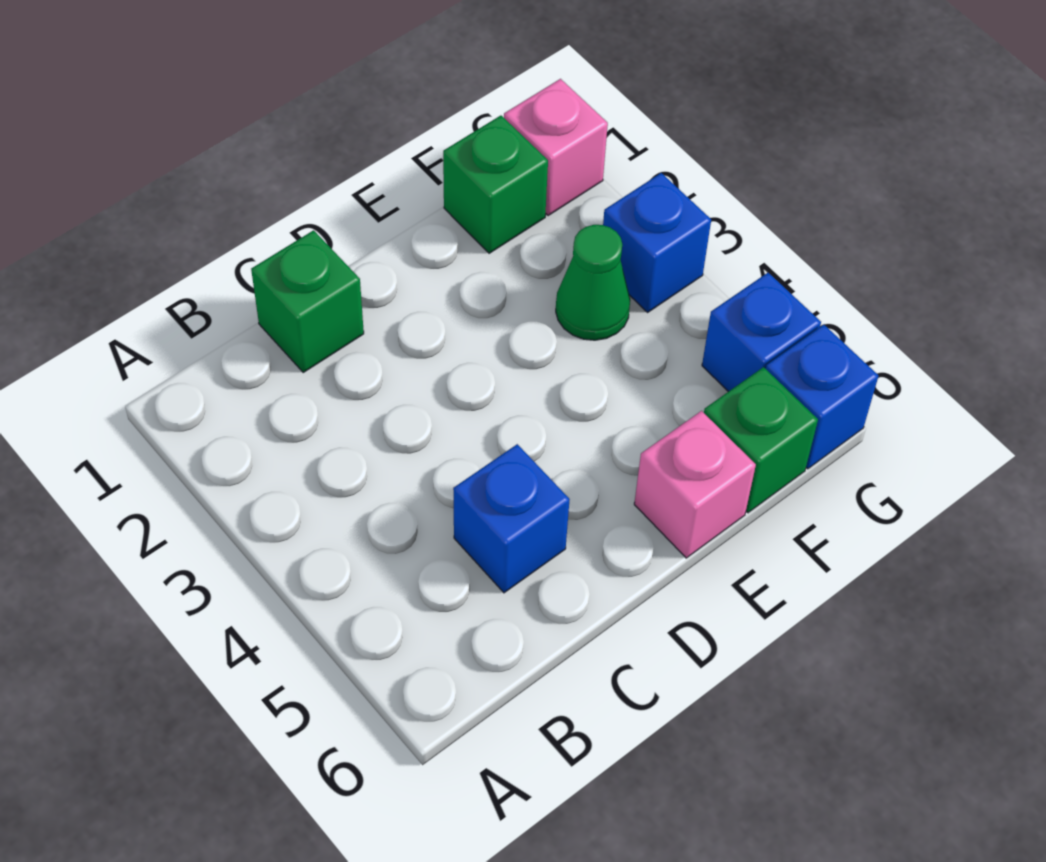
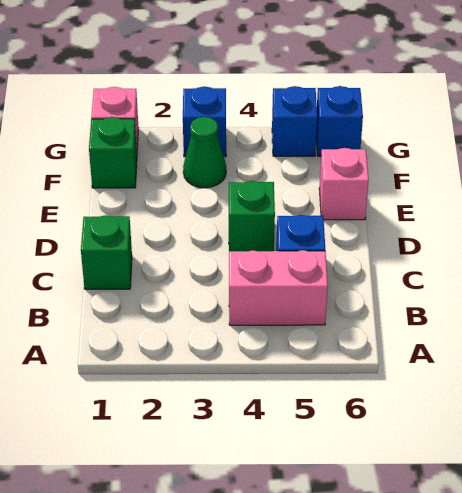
none -> pink 1x2 brick [229,250,328,325]
green 1x1 brick [704,367,818,513] -> green 1x1 brick moved to [229,181,275,251]

